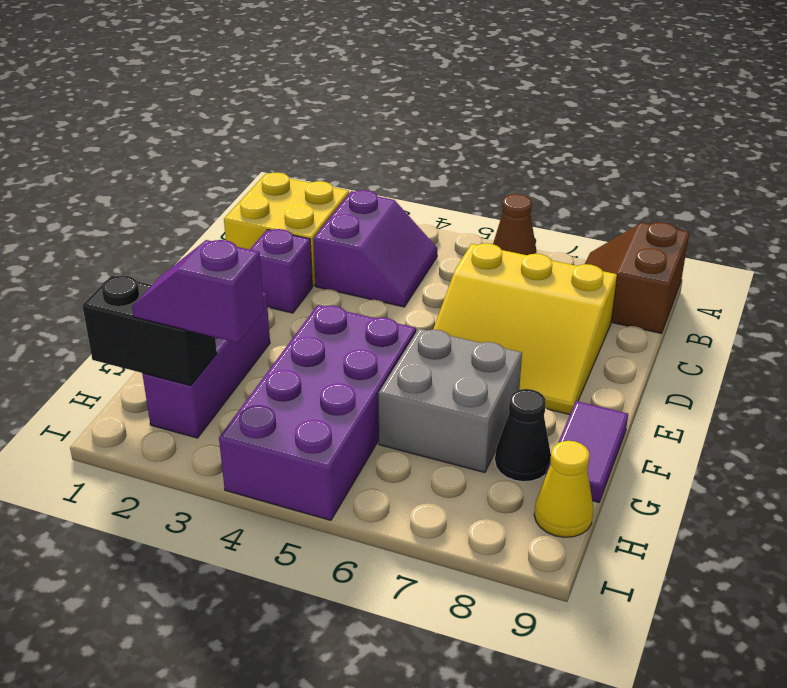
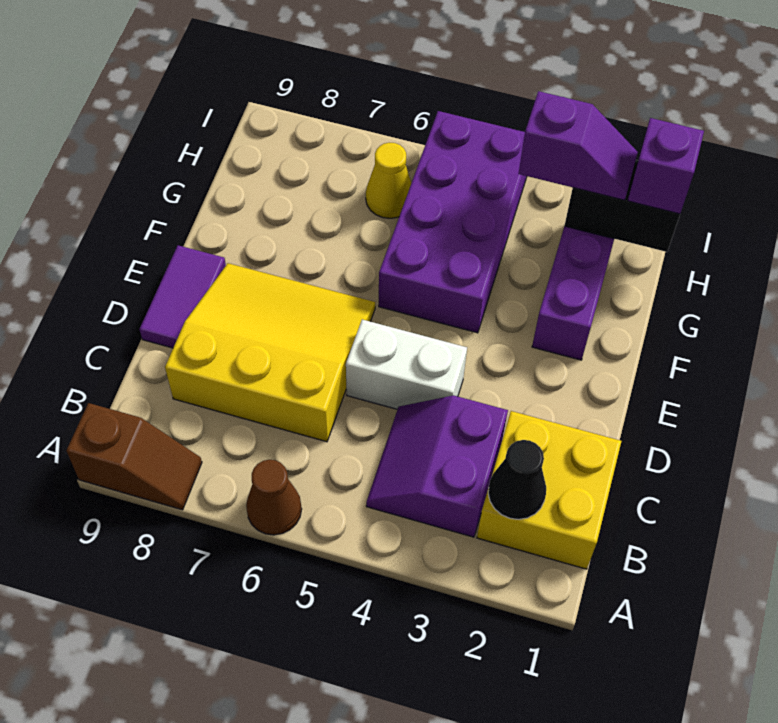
brown 2x2 slope [585,222,689,333] -> brown 1x2 slope [66,403,202,510]
purple 1x1 brick [250,229,312,313] -> purple 1x1 brick moved to [628,118,704,214]
none -> white 1x2 brick [346,320,467,409]
grey 2x2 brick [379,328,522,472] -> none
purple 1x2 tile [545,401,628,502] -> purple 1x2 tile moved to [139,245,226,348]
black 1x1 cone [495,389,551,482] -> black 1x1 cone moved to [488,440,546,519]
yellow 1x1 cone [534,441,593,537] -> yellow 1x1 cone moved to [366,143,411,218]

